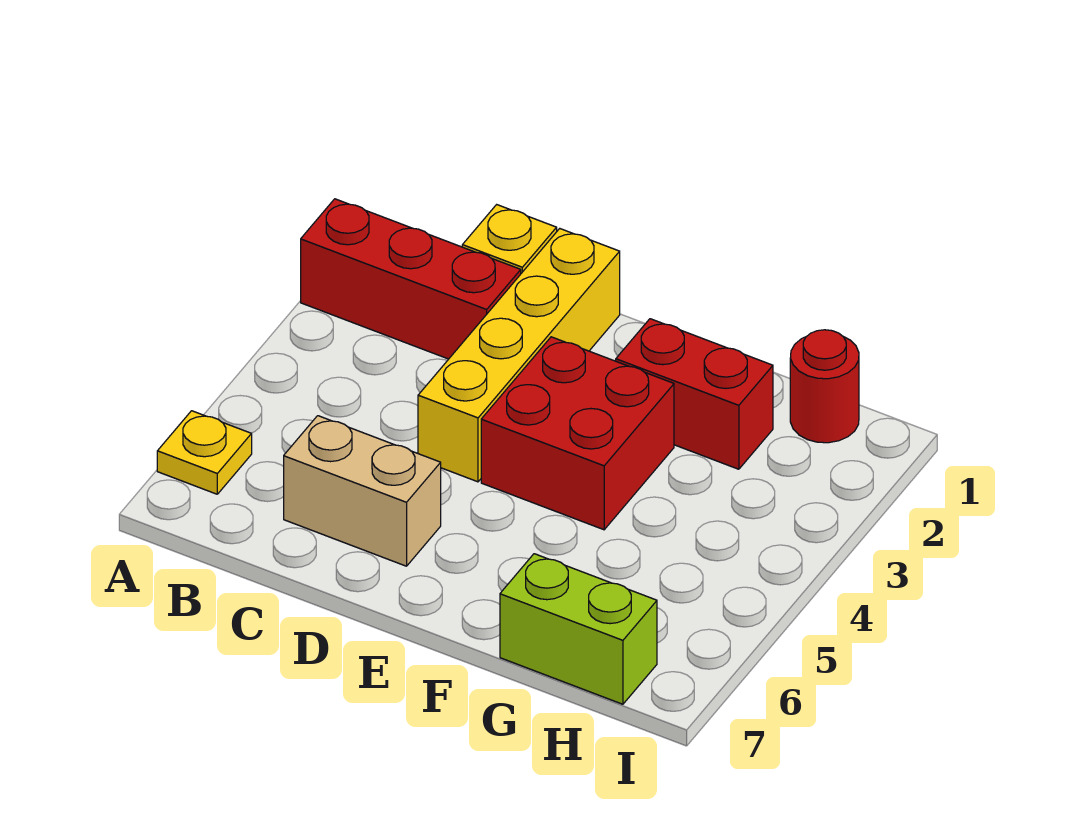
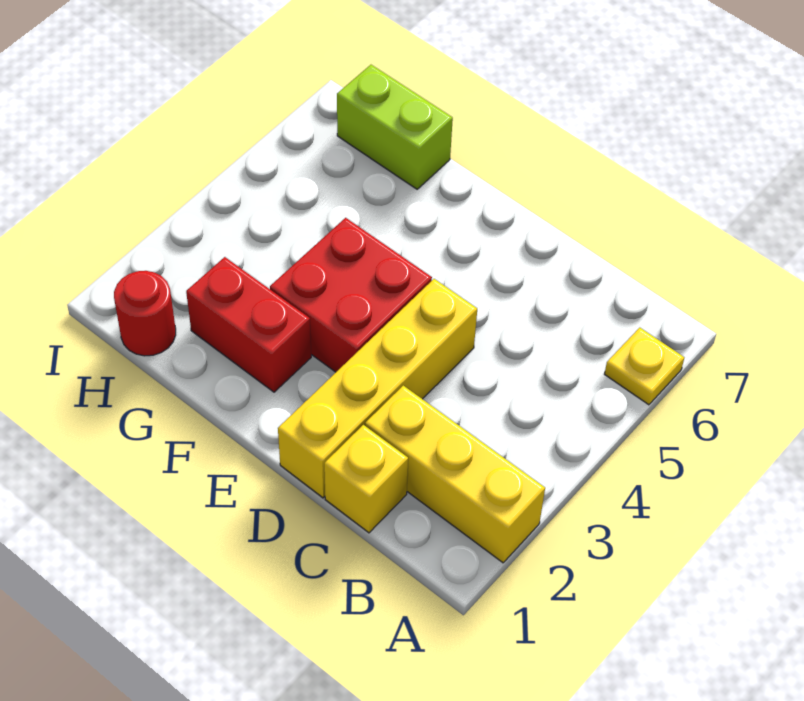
red 1x3 brick [301,199,521,359] -> yellow 1x3 brick [365,386,545,563]
tan 1x2 brick [284,416,441,566] -> none

